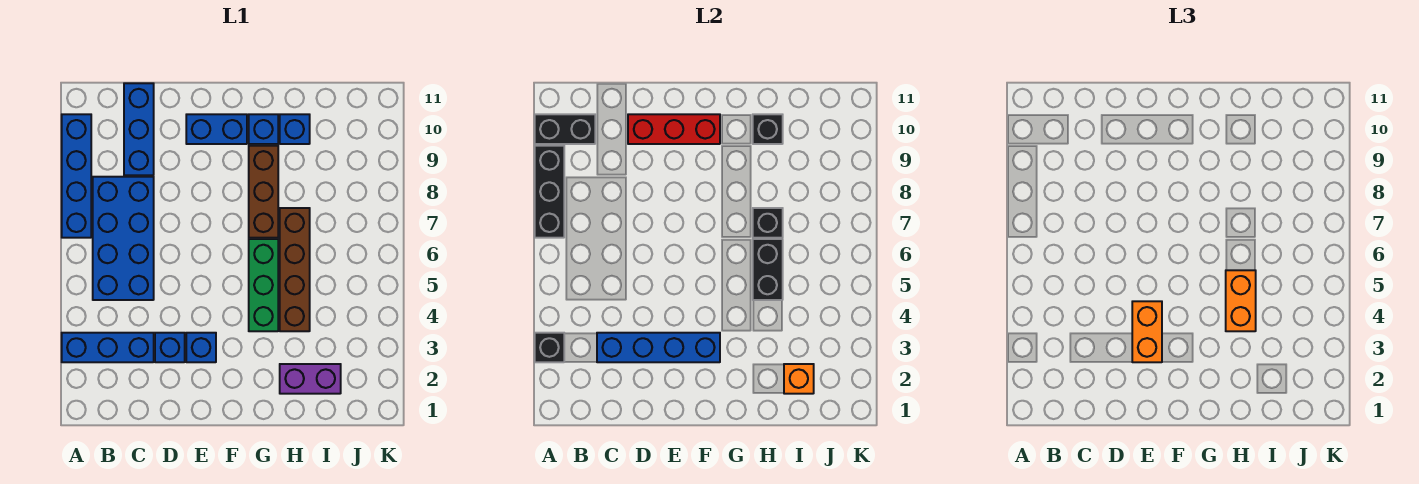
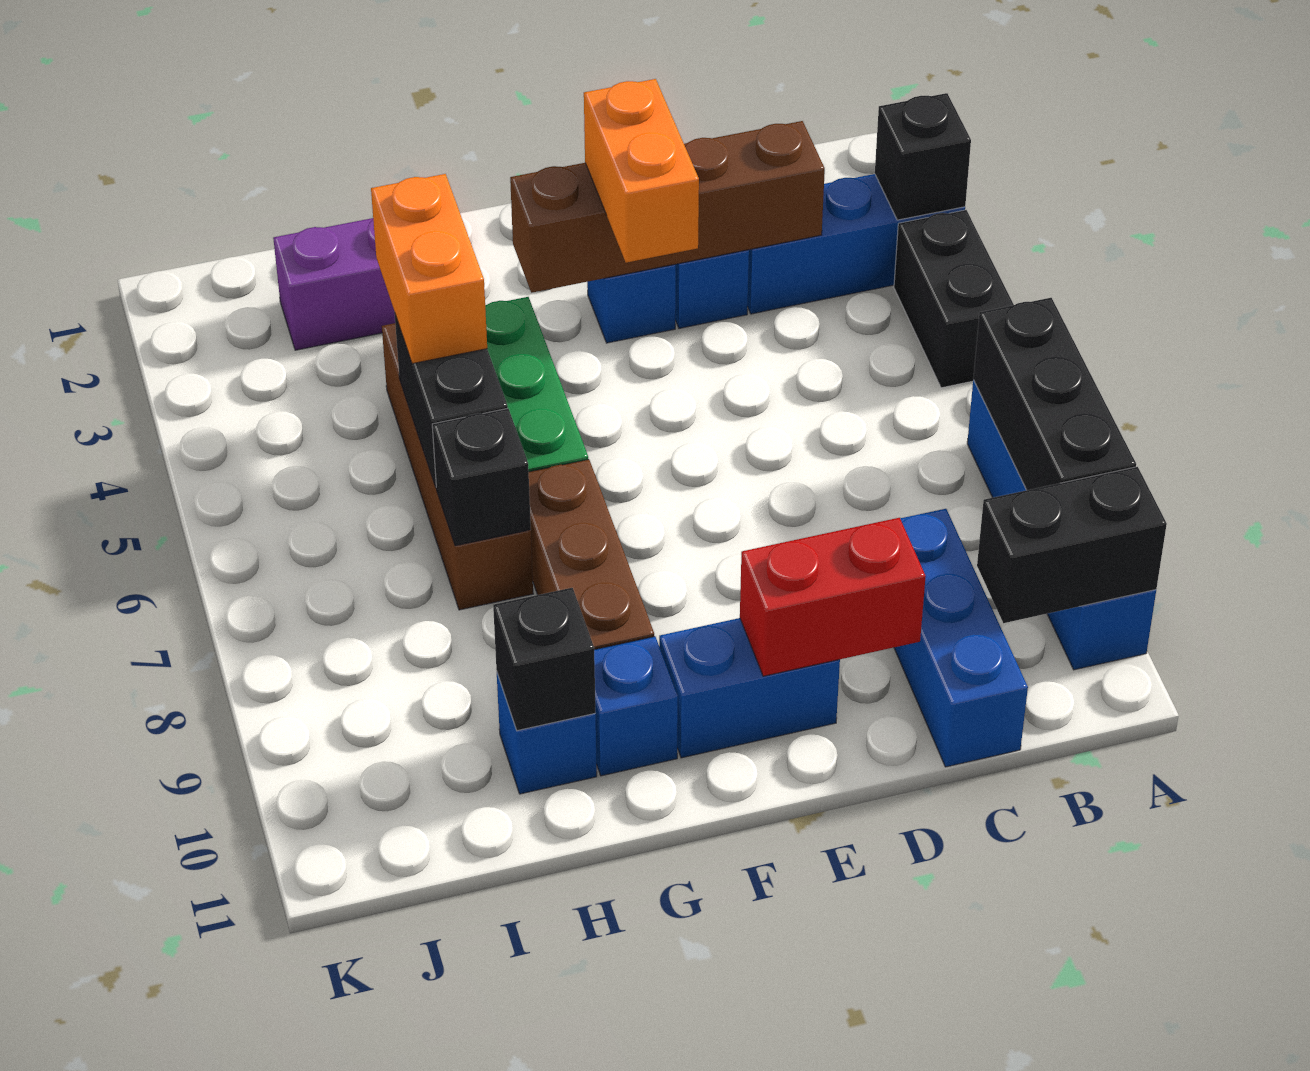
none -> black 1x2 brick [894,210,1014,388]
blue 2x4 brick [93,177,154,300] -> none
blue 1x4 brick [597,333,720,362] -> brown 1x4 brick [510,121,825,293]
red 1x3 brick [628,114,720,144] -> red 1x2 brick [740,518,926,676]
orange 1x1 brick [784,364,814,394] -> none

